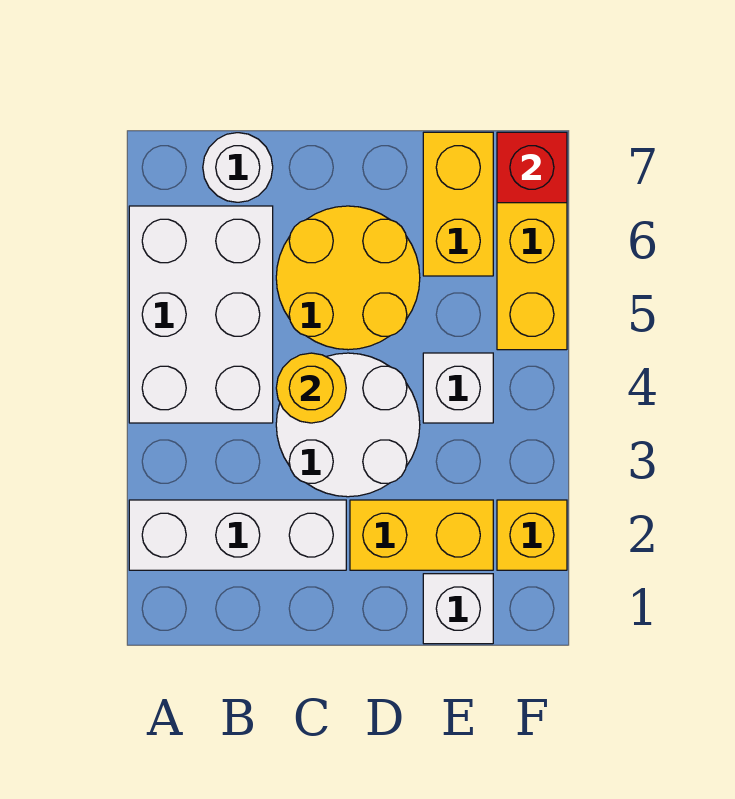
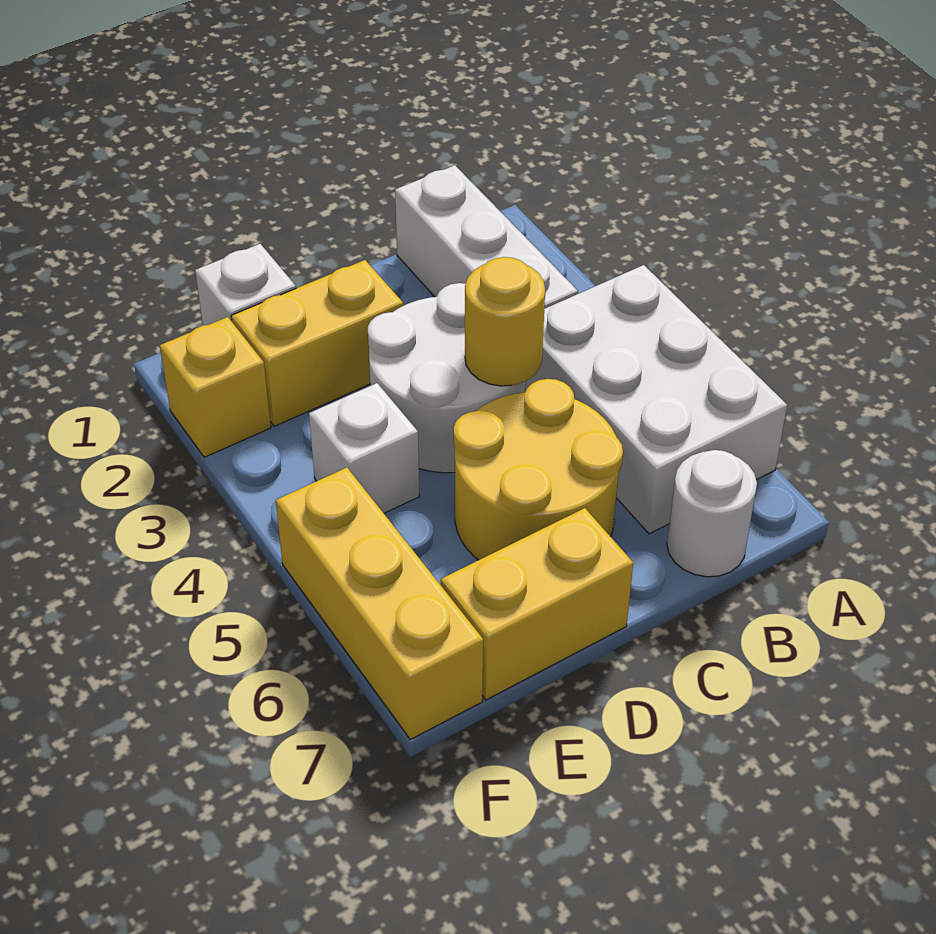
white 1x3 brick [129,500,346,570] -> white 1x3 brick turned to [395,165,578,309]
yellow 1x2 brick [423,132,493,276] -> yellow 1x2 brick turned to [441,508,633,700]
red 1x1 brick [497,132,567,203] -> none

